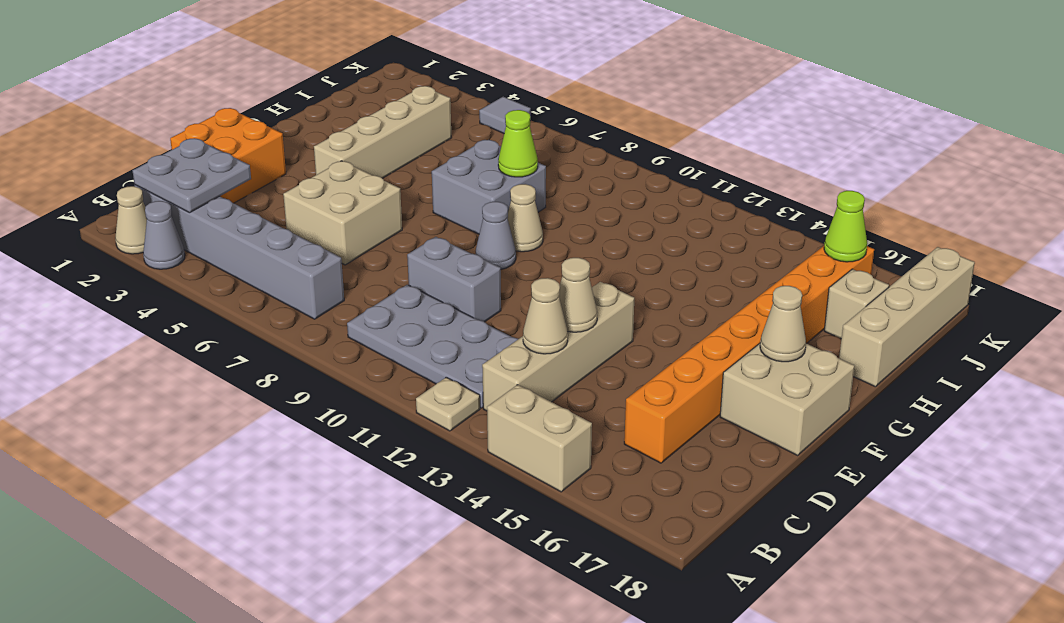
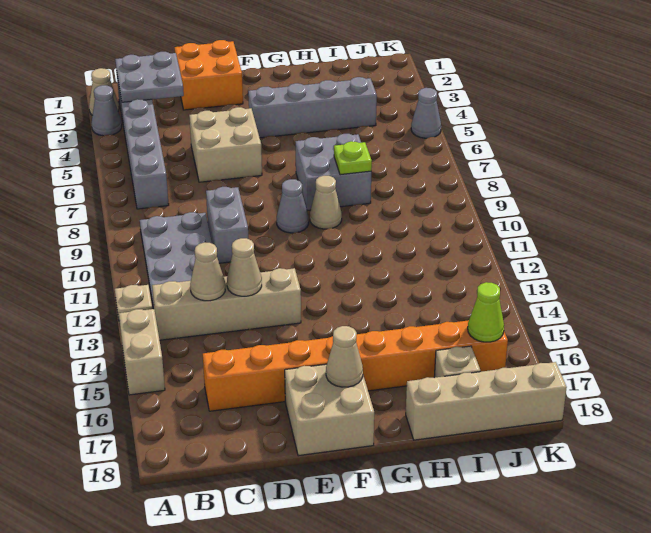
tan 1x4 brick [314,86,451,178] -> grey 1x4 brick [248,77,377,138]
lime 1x1 cone [498,110,538,177] -> lime 1x1 plate [334,141,372,175]
grey 1x1 tile [479,97,531,133] -> grey 1x1 cone [411,88,441,138]

